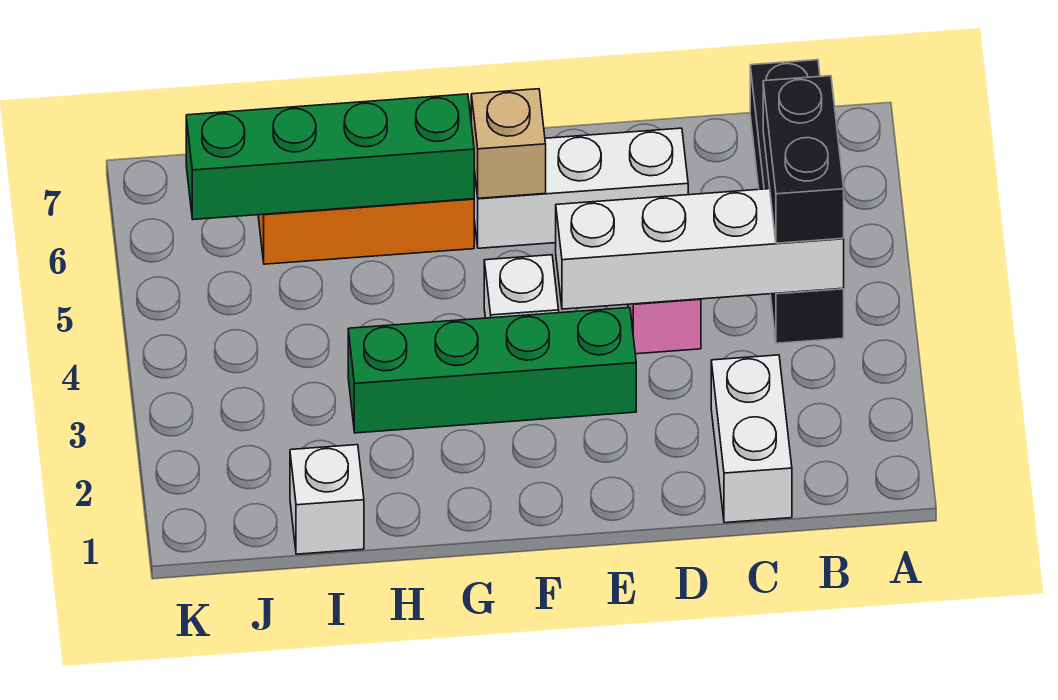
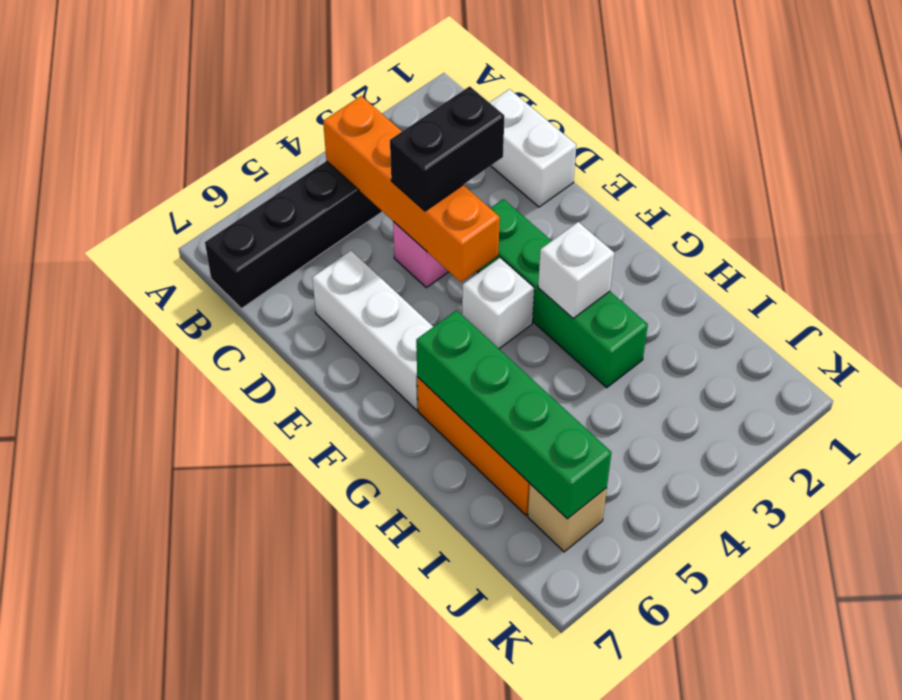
white 1x4 brick [556,189,844,309] -> orange 1x4 brick [323,96,500,282]
black 1x2 brick [763,76,844,243] -> black 1x2 brick moved to [390,86,504,211]
white 1x2 brick [711,355,792,523] -> white 1x2 brick turned to [490,89,576,207]
tan 1x1 brick [471,89,546,198] -> tan 1x1 brick moved to [528,484,607,552]
white 1x1 brick [290,445,364,554] -> white 1x1 brick moved to [538,222,614,318]

